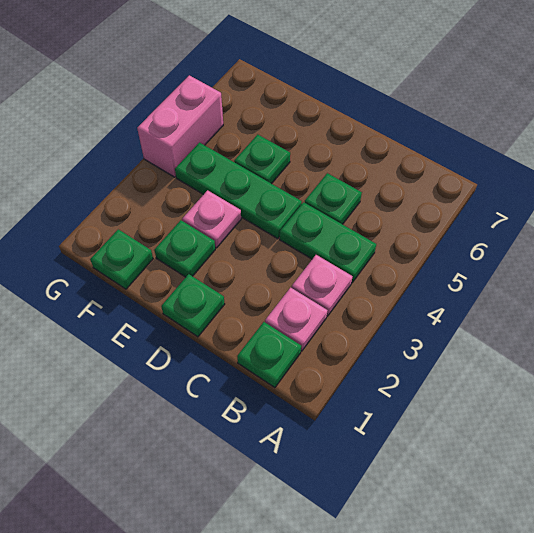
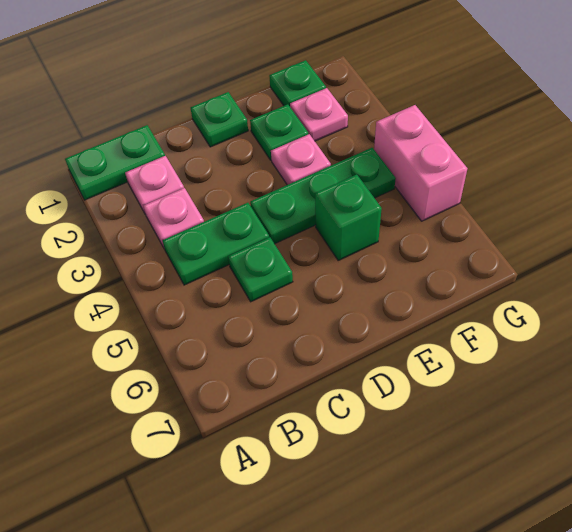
green 1x1 plate [237,322,301,388] -> green 1x2 plate [65,125,165,200]
green 1x1 plate [234,135,290,184] -> green 1x1 brick [315,174,382,260]
none -> pink 1x1 plate [290,88,348,141]

